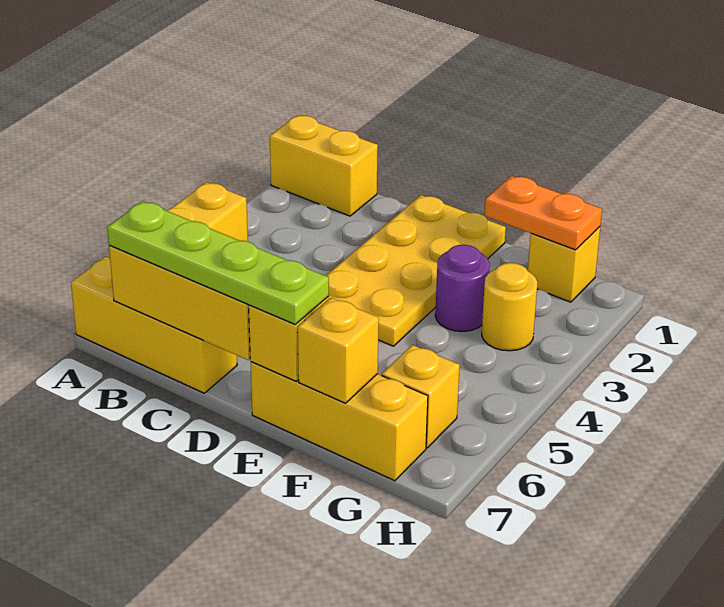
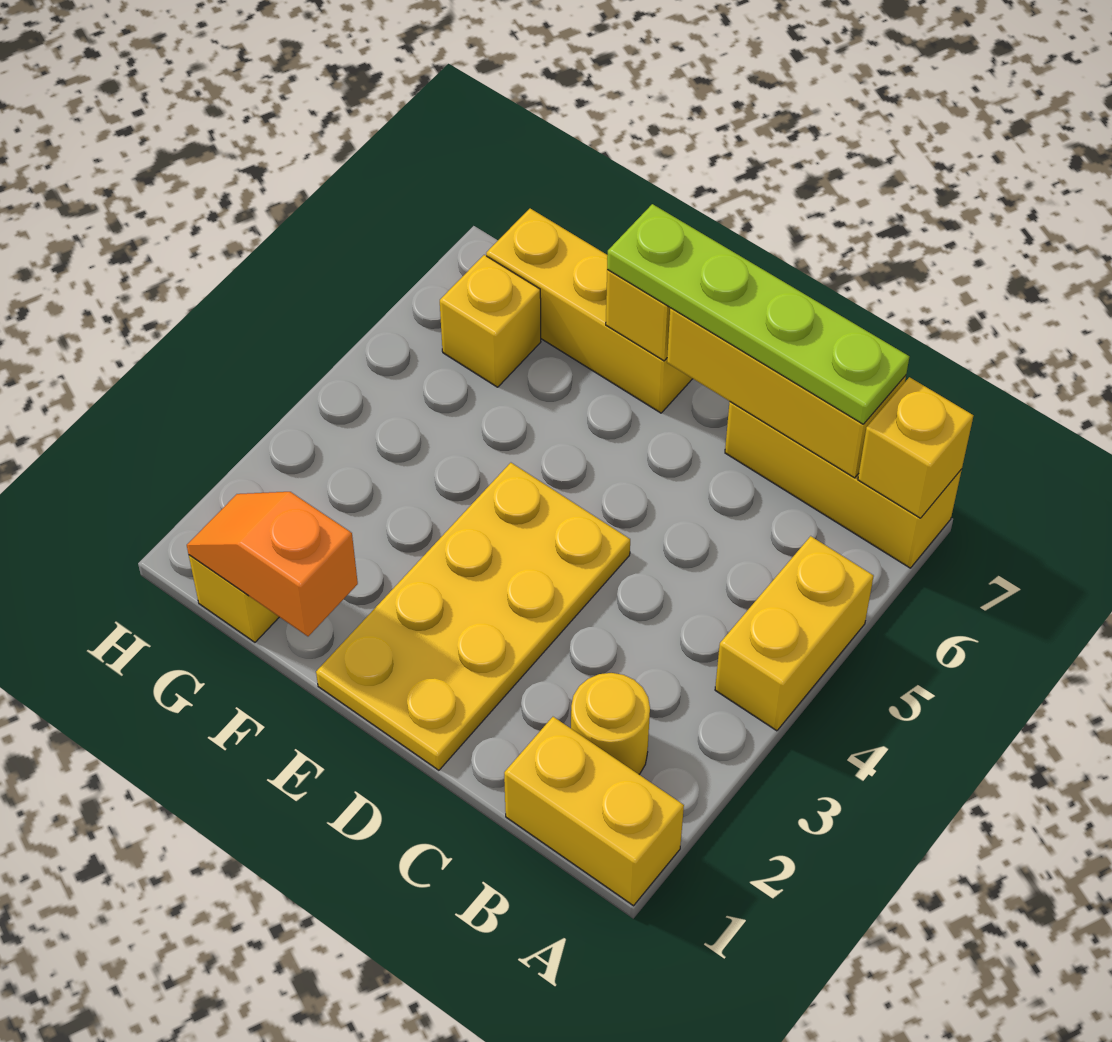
orange 1x2 plate [485,176,602,250] -> orange 1x2 slope [187,492,358,636]
purple 1x1 round brick [435,245,490,331] -> none
yellow 1x1 brick [298,298,379,403] -> yellow 1x1 brick moved to [858,377,973,518]
yellow 1x1 round brick [482,263,538,351] -> yellow 1x1 round brick moved to [571,673,650,774]

